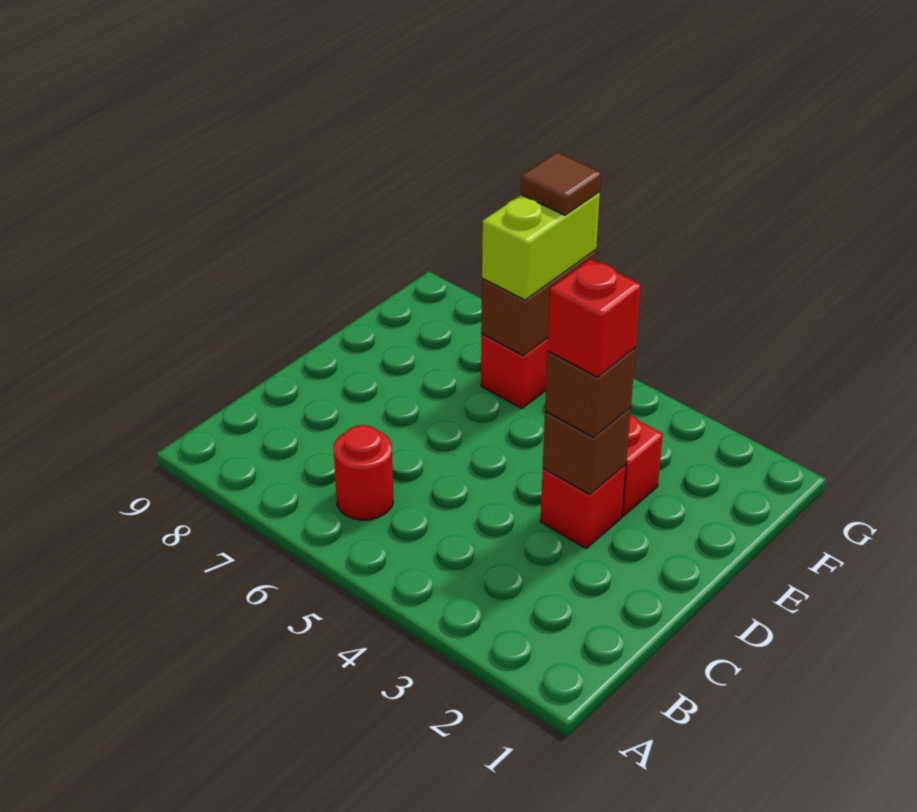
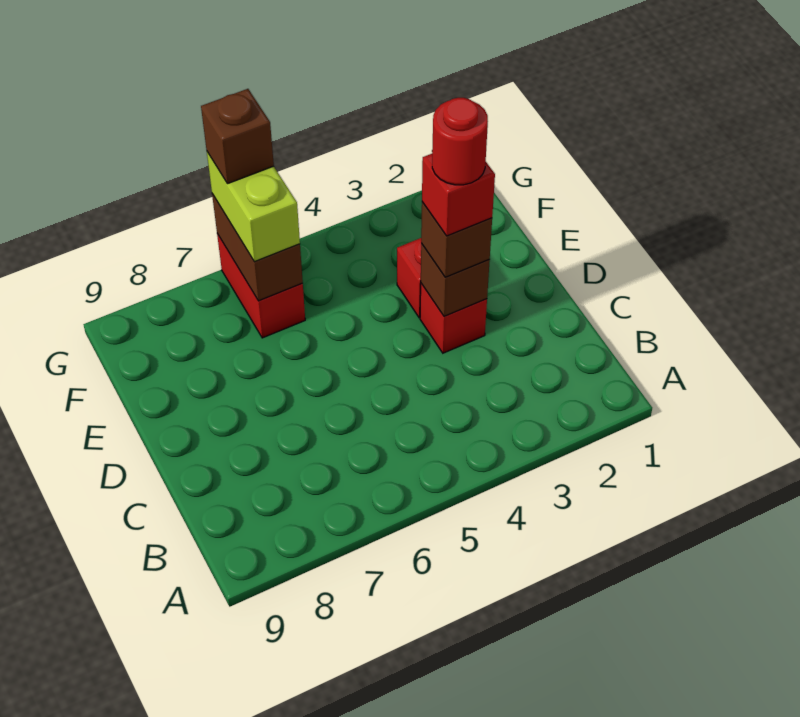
red 1x1 round brick [334,425,393,520] -> red 1x1 round brick moved to [432,98,488,185]
brown 1x1 tile [521,152,601,215] -> brown 1x1 brick [201,89,274,184]

